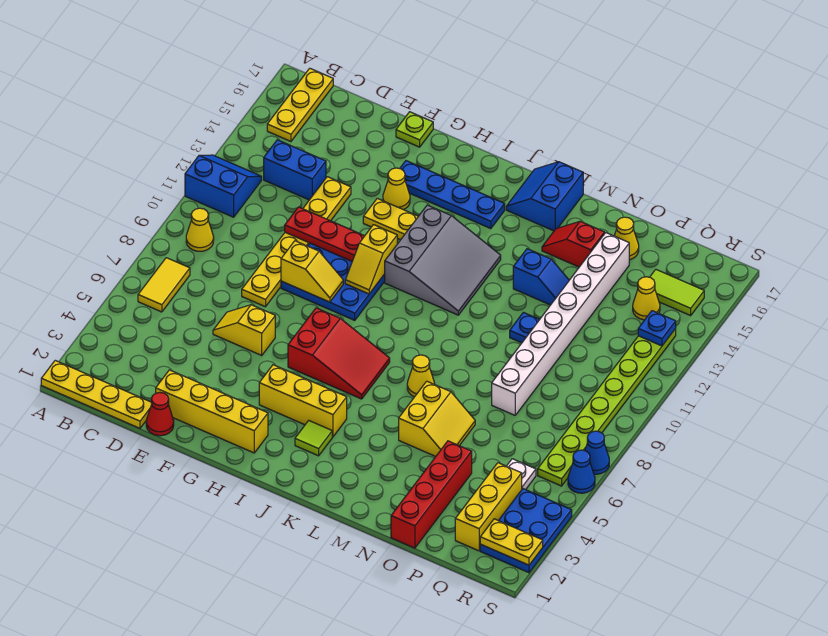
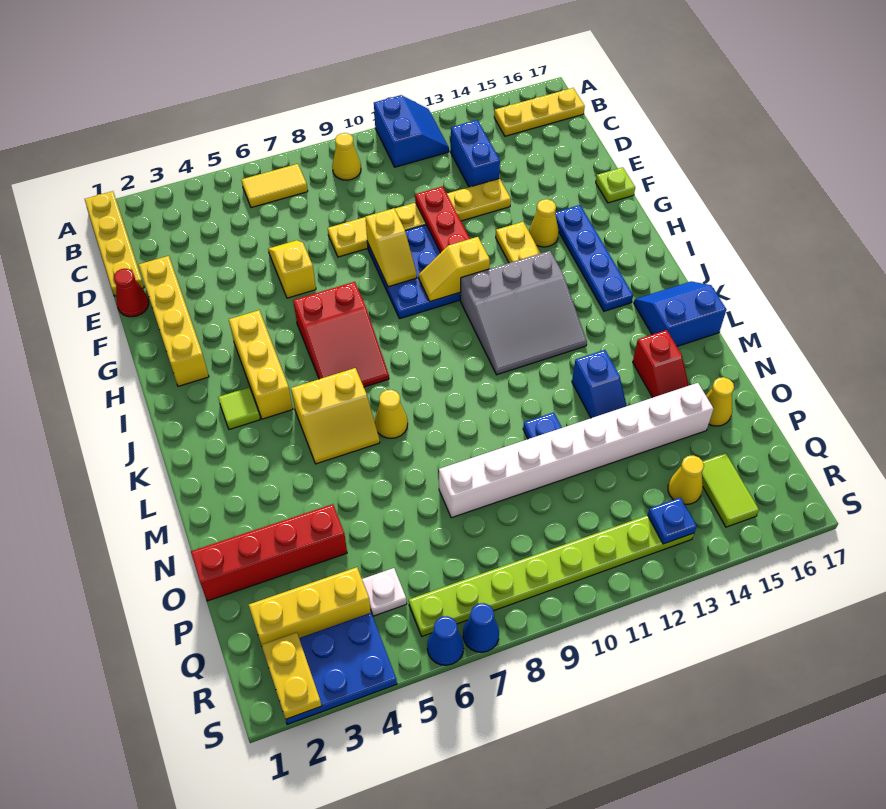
yellow 2x2 slope [399,381,475,456] -> yellow 2x2 slope moved to [291,368,380,464]
red 1x2 slope [542,221,604,267] -> red 1x2 slope turned to [633,330,689,398]

